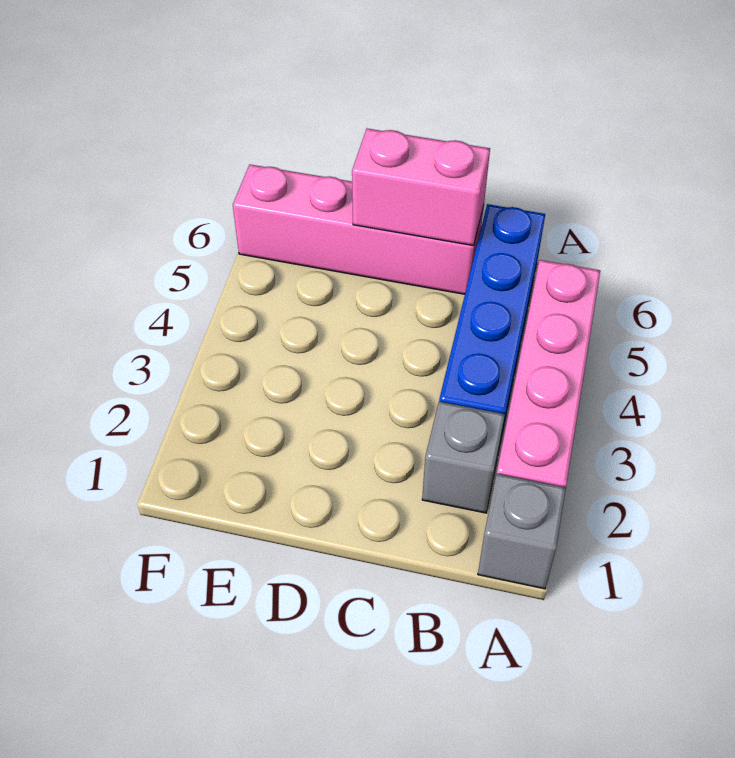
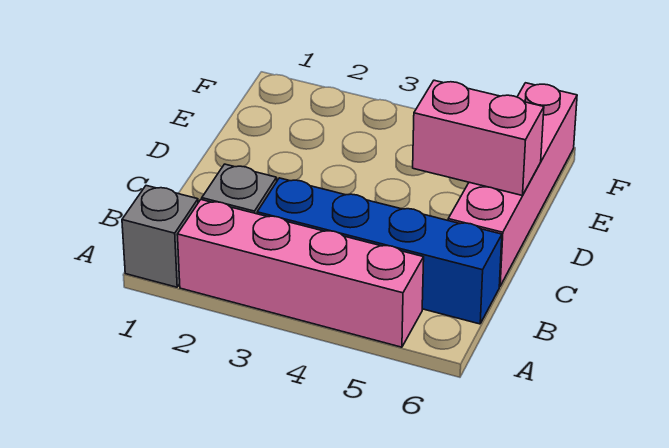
pink 1x2 brick [352,129,490,246] -> pink 1x2 brick turned to [413,80,544,196]

